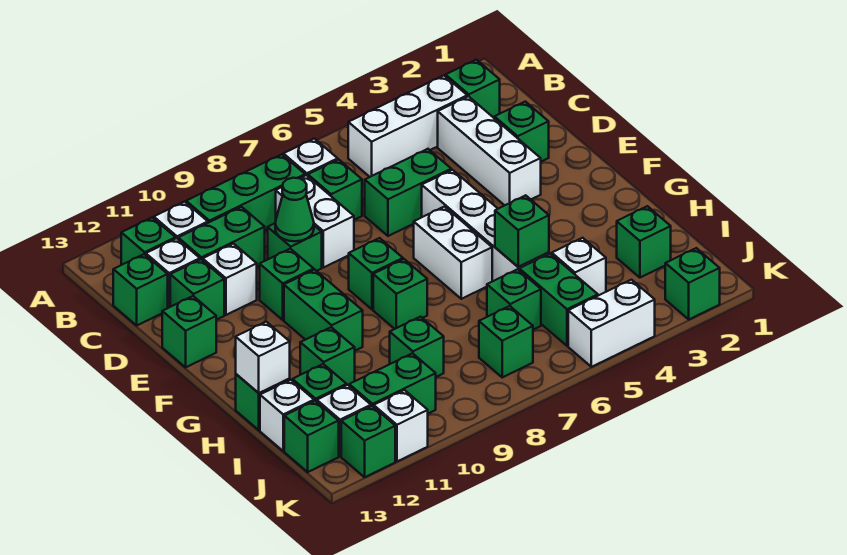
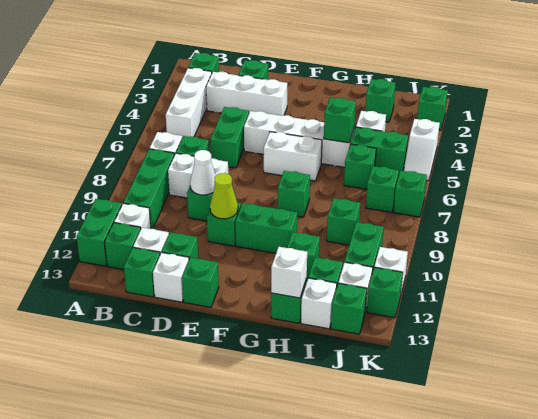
green 1x2 brick [178,207,265,267] -> green 1x2 brick moved to [77,199,122,266]
green 1x1 cone [275,178,314,241] -> white 1x1 cone [190,150,216,195]
white 1x1 brick [203,244,257,315] -> white 1x1 brick moved to [153,252,189,302]
none -> lime 1x1 cone [210,173,238,219]
green 1x1 brick [349,238,403,309] -> green 1x1 brick moved to [394,171,427,217]
white 1x2 brick [568,280,655,367] -> white 1x2 slope [404,119,440,181]

